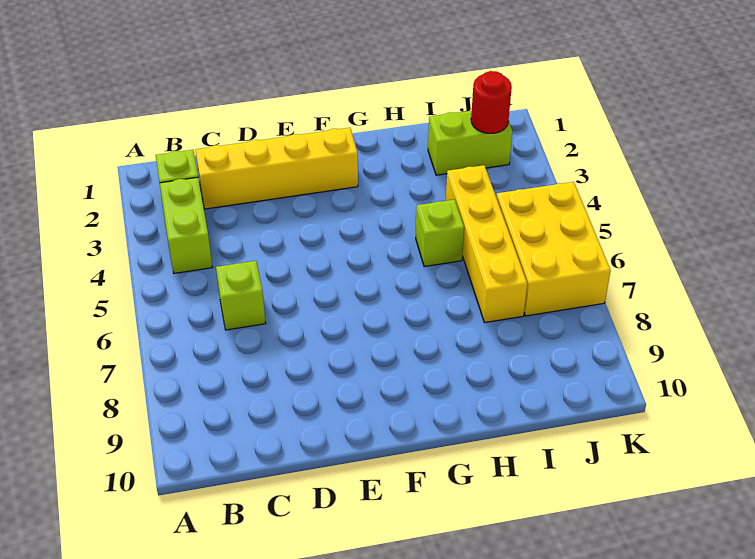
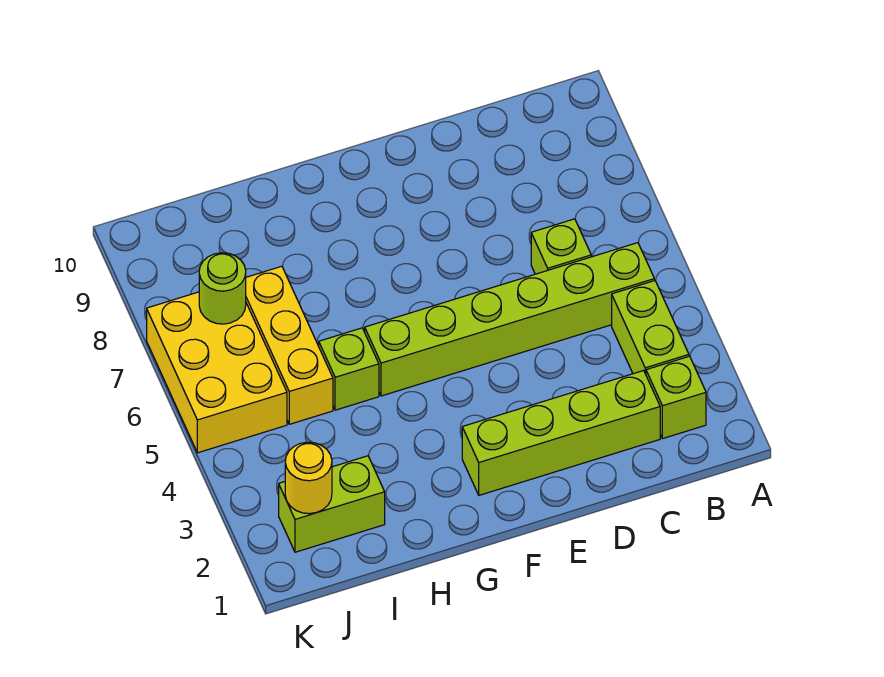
none -> lime 1x6 brick [365,243,654,396]
yellow 1x4 brick [196,128,358,209] -> lime 1x4 brick [462,371,660,495]
yellow 1x4 brick [446,165,527,322] -> yellow 1x3 brick [246,266,333,424]
red 1x1 round brick [471,71,512,133] -> yellow 1x1 round brick [285,442,332,514]
none -> lime 1x1 round brick [199,253,246,324]

